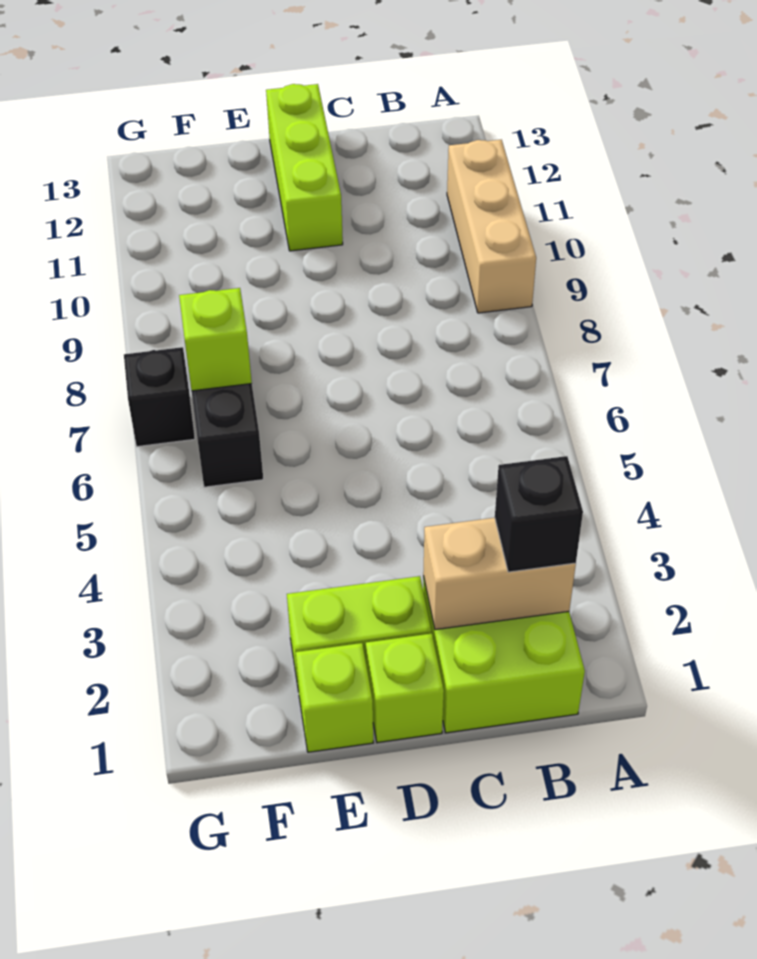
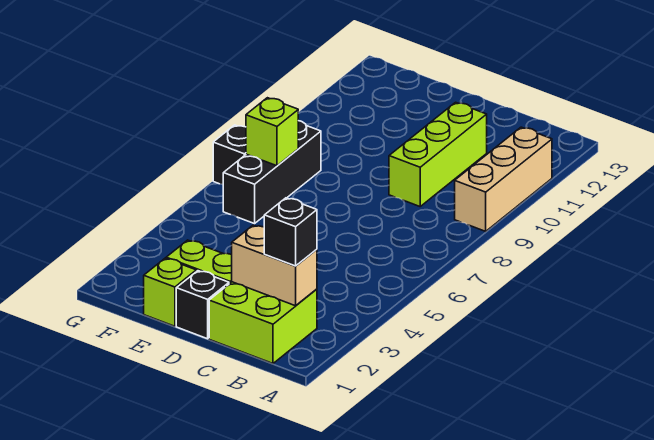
lime 1x1 brick [366,633,444,743] -> black 1x1 brick [176,271,229,339]
lime 1x3 brick [266,84,343,251] -> lime 1x3 brick moved to [389,102,487,206]

